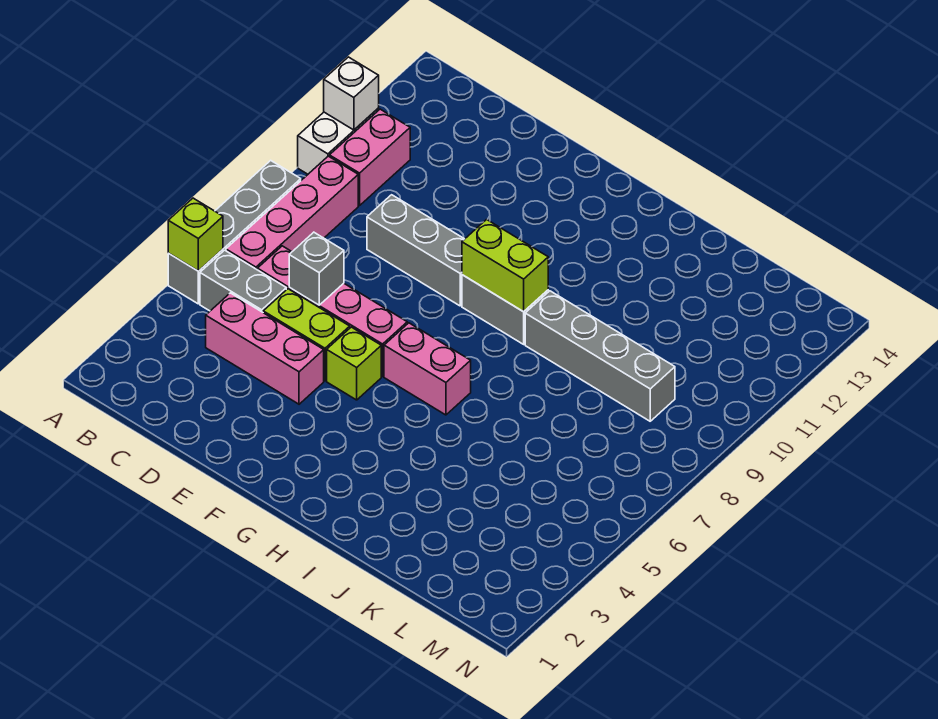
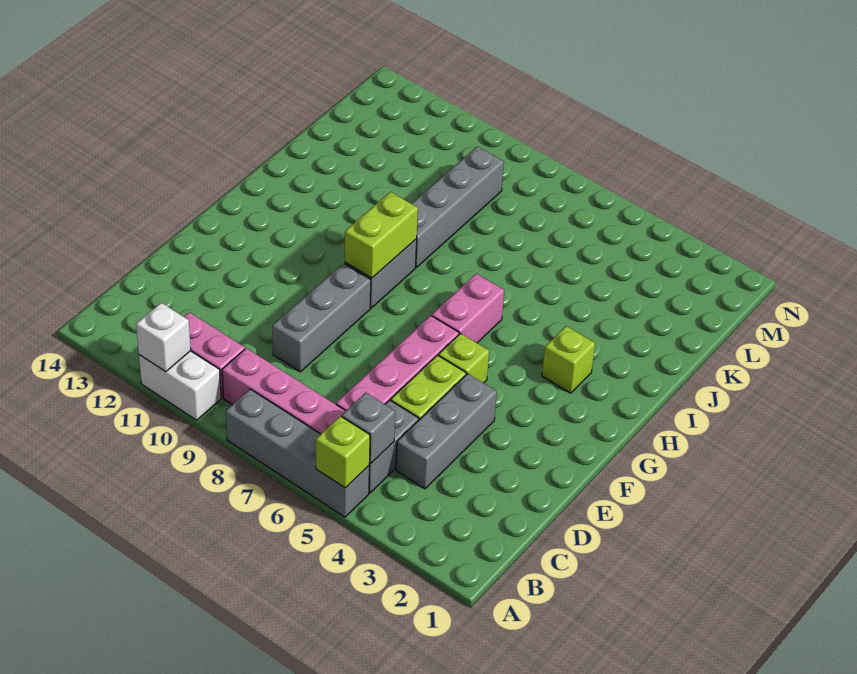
pink 1x3 brick [206,293,324,404] -> grey 1x3 brick [396,374,497,489]
grey 1x1 brick [289,232,344,305] -> grey 1x1 brick moved to [342,393,395,464]
none -> lime 1x1 brick [542,326,595,393]

